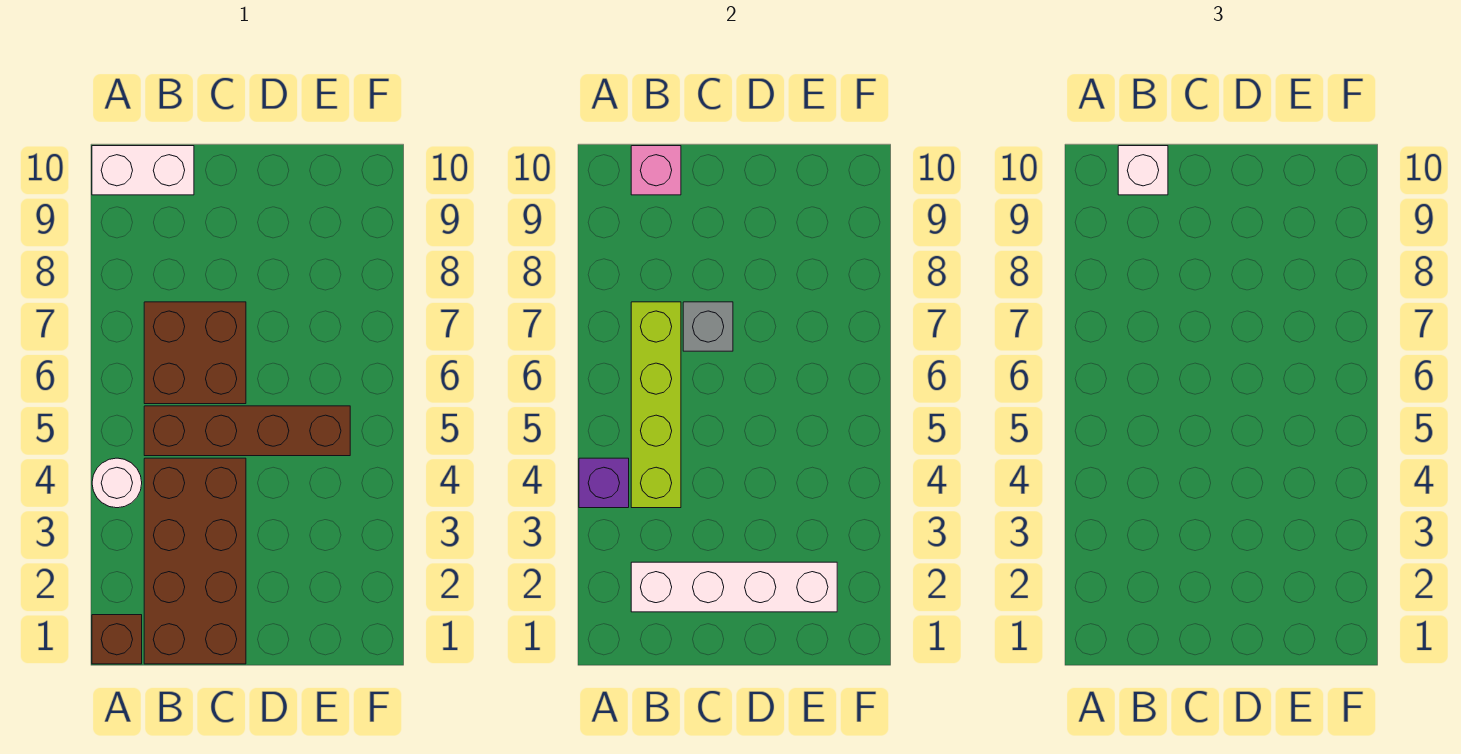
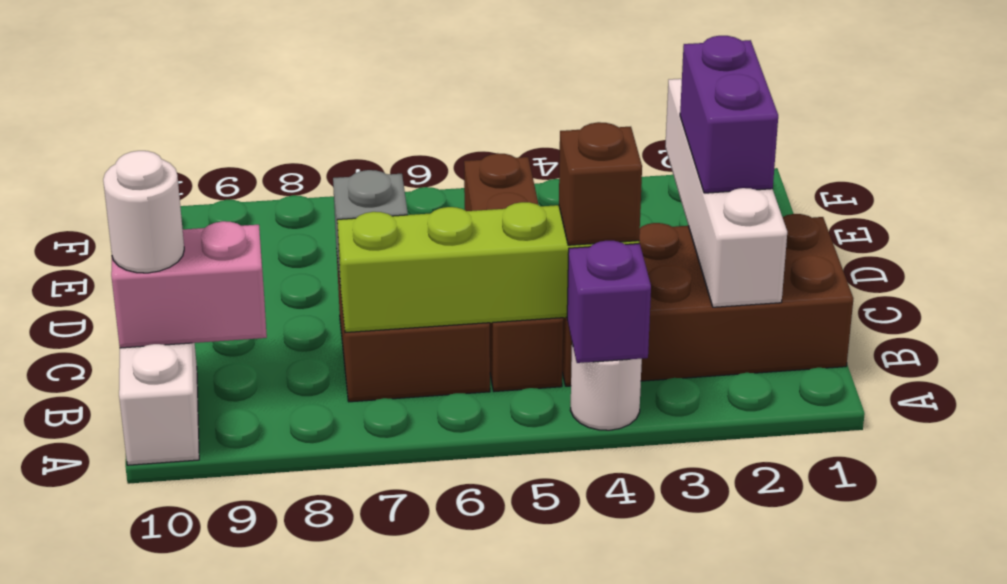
brown 1x1 brick [92,615,142,664] -> brown 1x1 brick moved to [559,122,642,245]
pink 1x1 brick [631,146,681,195] -> pink 1x2 brick [111,221,267,348]
white 1x1 brick [1118,146,1168,195] -> white 1x1 round brick [103,151,184,273]
none -> purple 1x2 brick [680,36,778,193]

